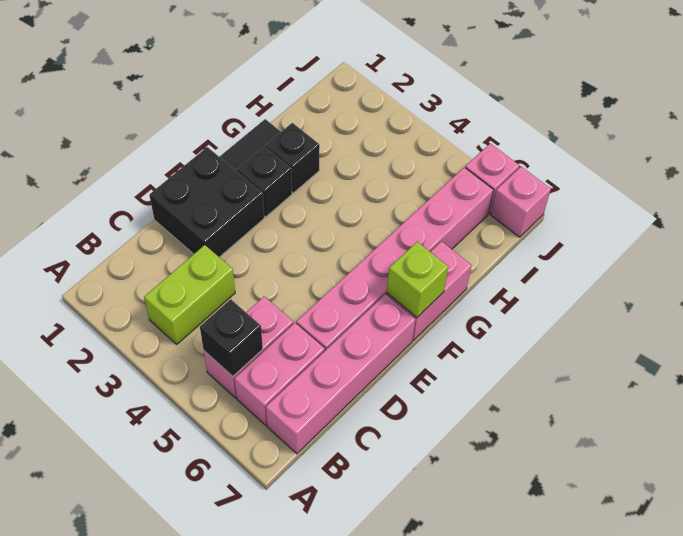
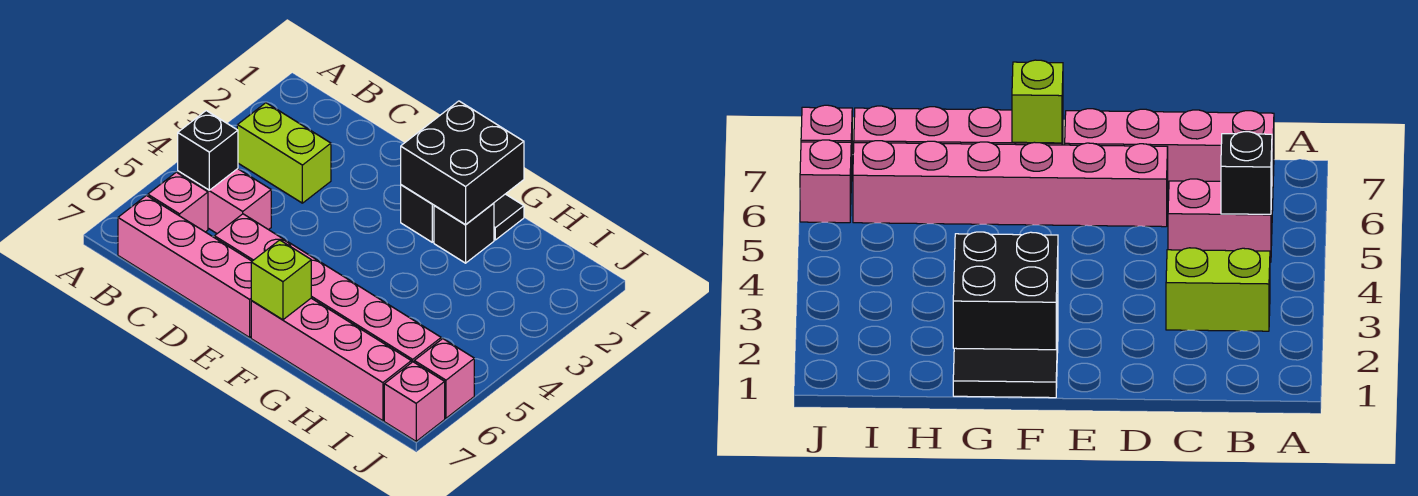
pink 1x2 brick [234,323,325,425] -> pink 1x1 brick [148,172,208,232]
black 2x2 brick [149,147,264,257] -> black 2x2 brick moved to [401,101,524,225]
pink 1x2 brick [386,242,472,340] -> pink 1x4 brick [251,298,411,421]

